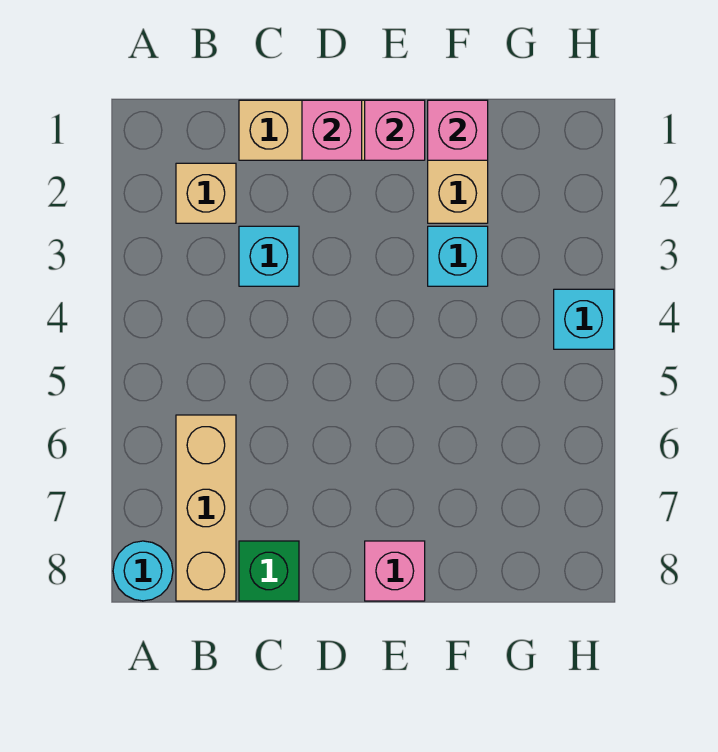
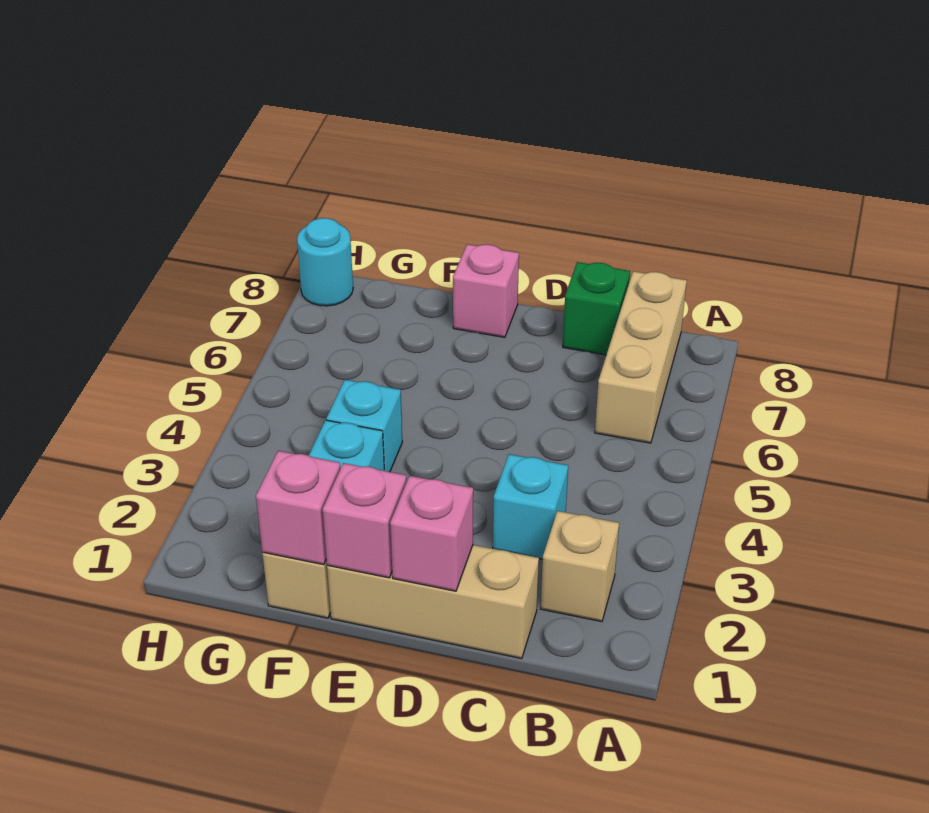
cyan 1x1 round brick [113,541,173,601] -> cyan 1x1 round brick moved to [297,218,353,306]
cyan 1x1 brick [554,289,614,349] -> cyan 1x1 brick moved to [326,380,402,472]

